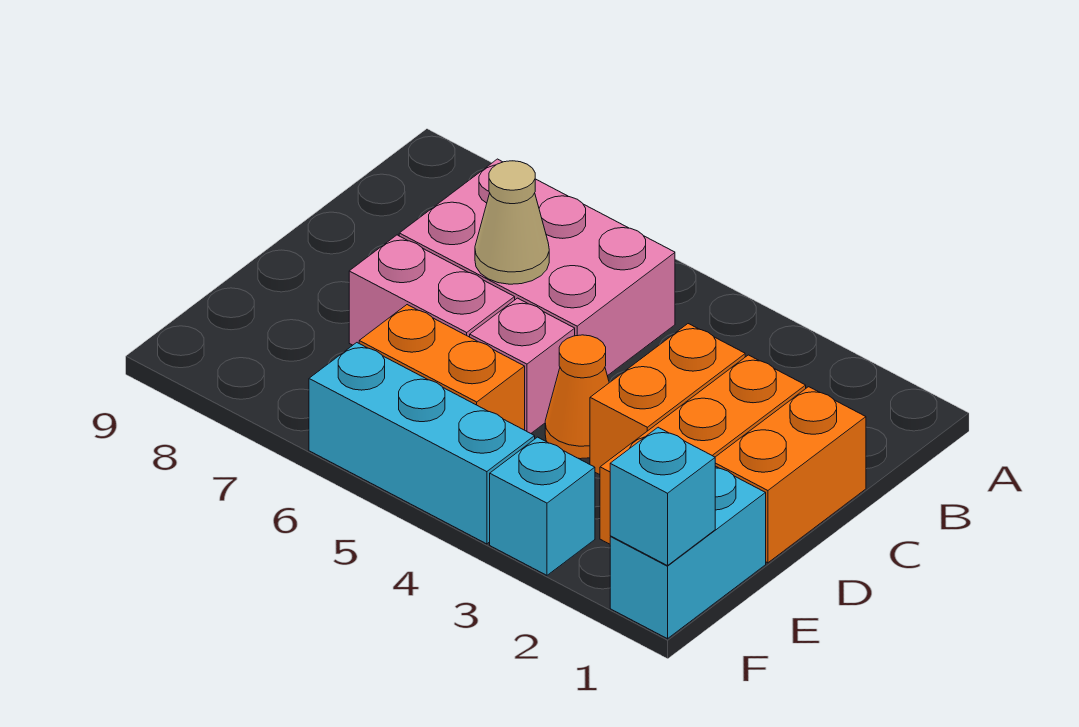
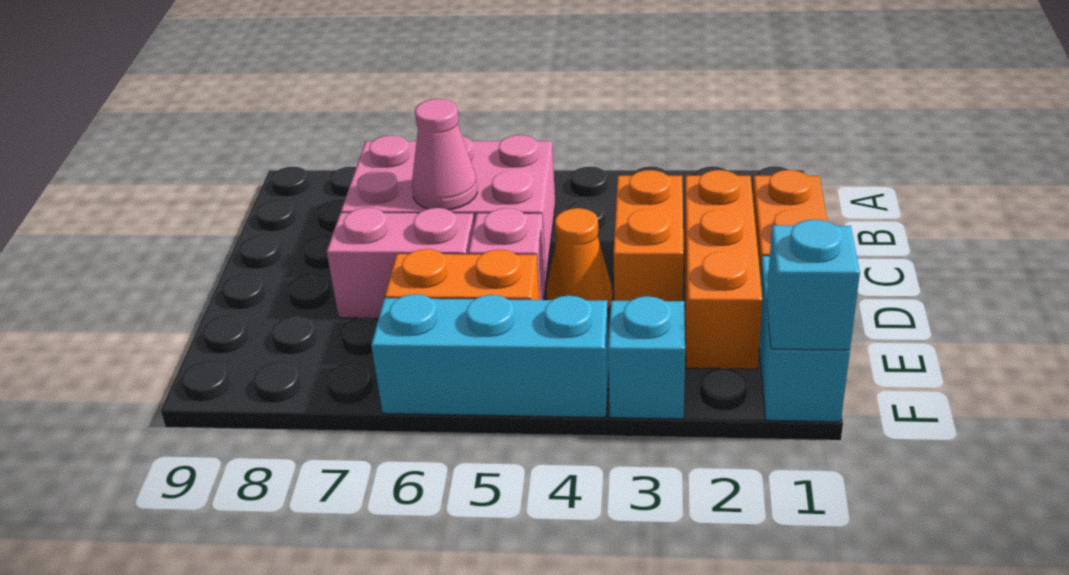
tan 1x1 cone [475,161,549,284] -> pink 1x1 cone [412,99,477,210]

